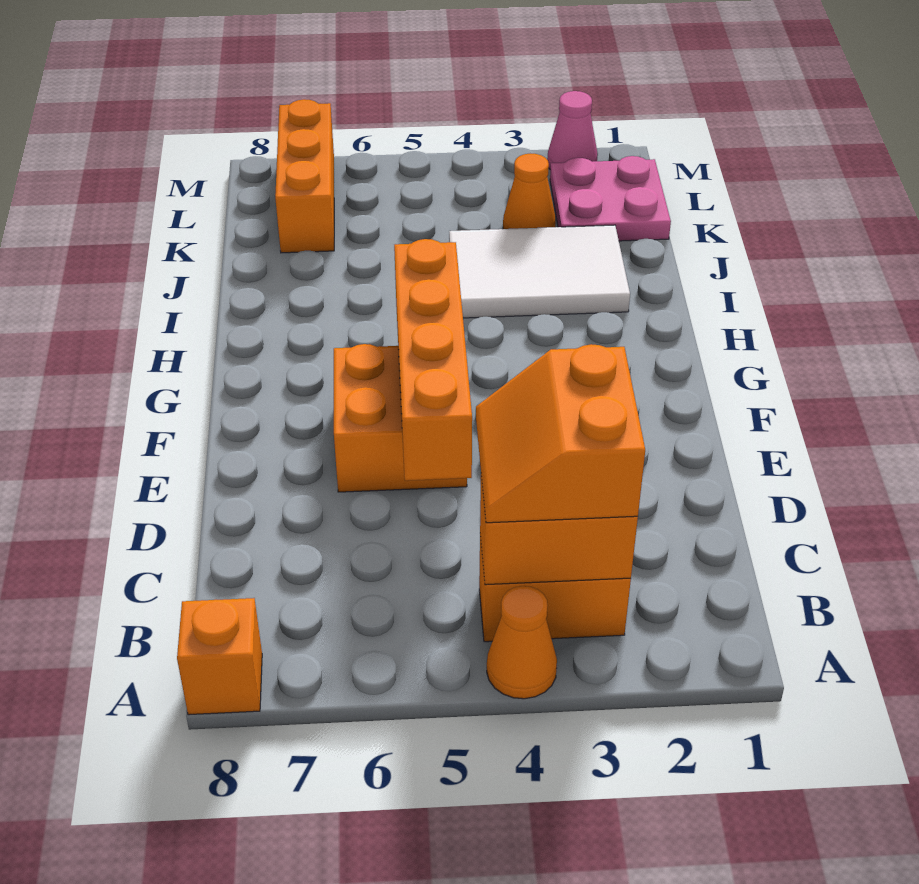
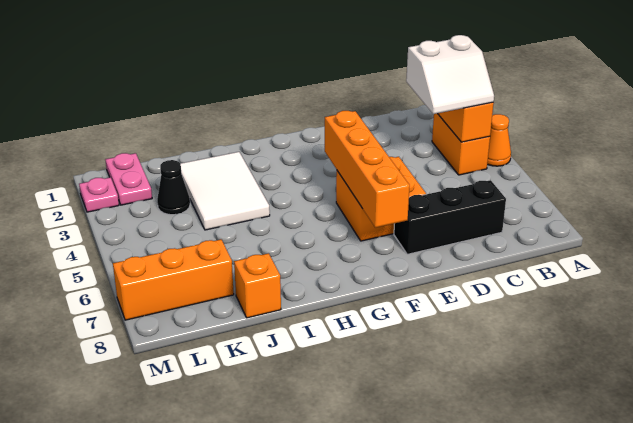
orange 1x1 brick [177,598,262,715] -> orange 1x1 brick moved to [234,253,281,318]
orange 2x2 slope [476,344,645,523] -> white 2x2 slope [406,35,494,114]
none -> black 1x3 brick [394,180,506,254]
orange 1x4 brick [394,239,472,481] -> orange 1x4 brick turned to [325,111,410,228]
pink 2x2 plate [550,156,671,241] -> pink 1x2 plate [105,153,152,205]
orange 1x1 cone [503,154,556,229] -> black 1x1 cone [157,160,190,215]
pink 1x1 cone [547,91,598,169] -> pink 1x1 plate [79,177,119,212]

